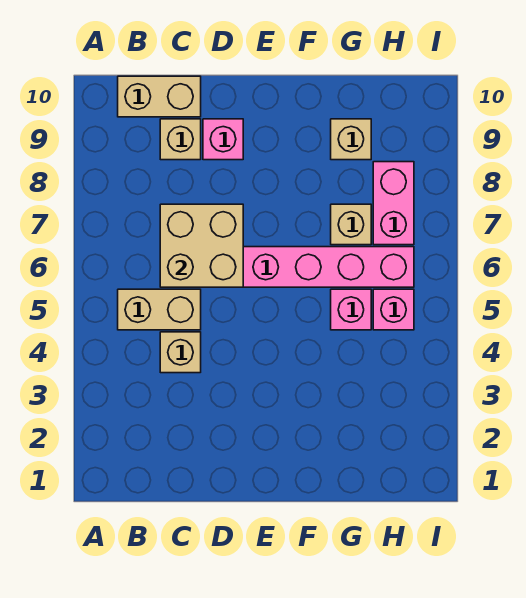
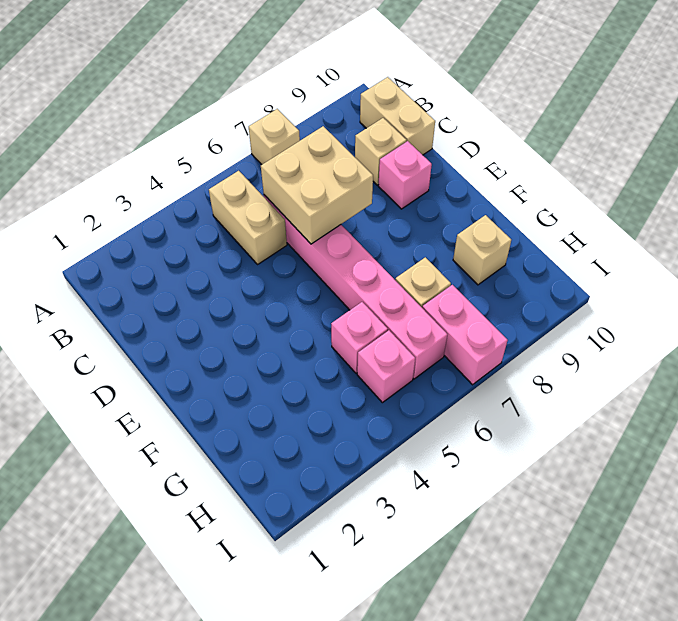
tan 1x1 brick [160,332,201,373] -> tan 1x1 brick moved to [249,109,300,165]
pink 1x2 brick [373,162,414,245] -> pink 1x2 brick turned to [422,285,508,385]

